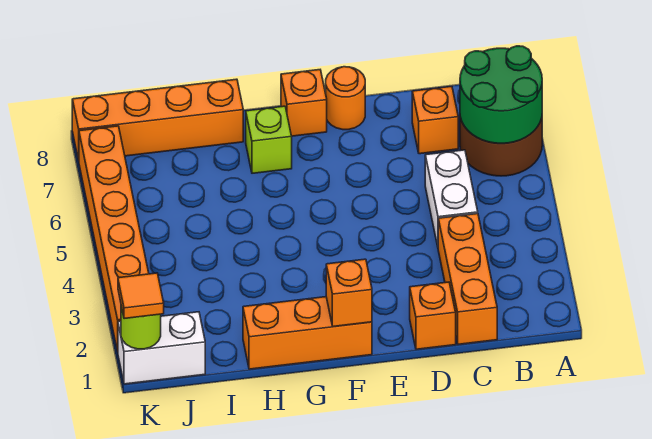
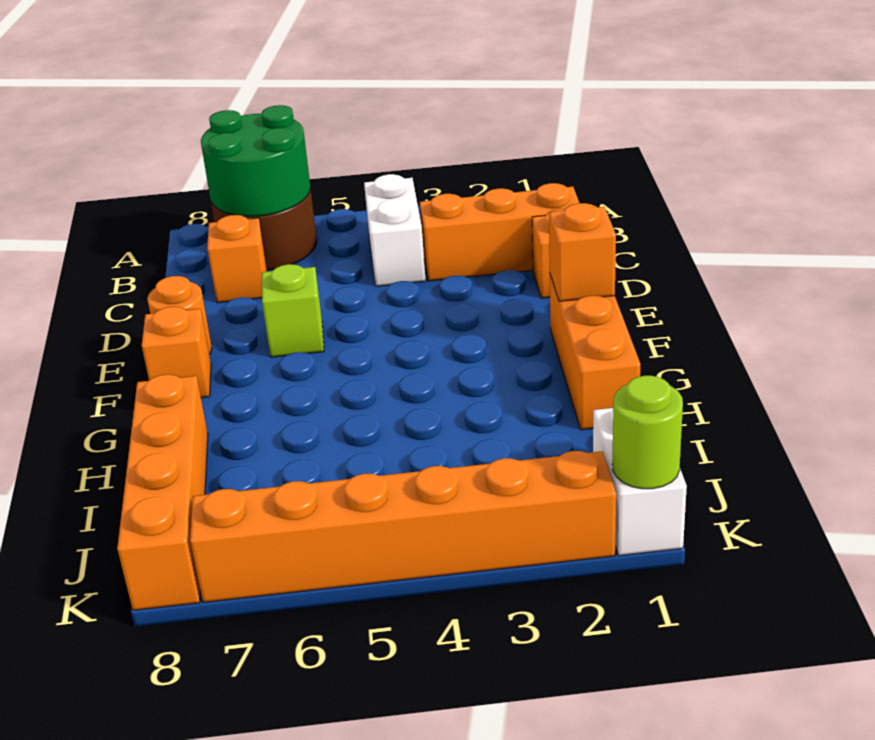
white 1x2 brick [425,150,478,246] -> white 1x2 brick turned to [364,174,426,286]
lime 1x1 brick [246,106,292,173] -> lime 1x1 brick moved to [262,264,324,357]
orange 1x1 tile [118,273,164,319] -> none

